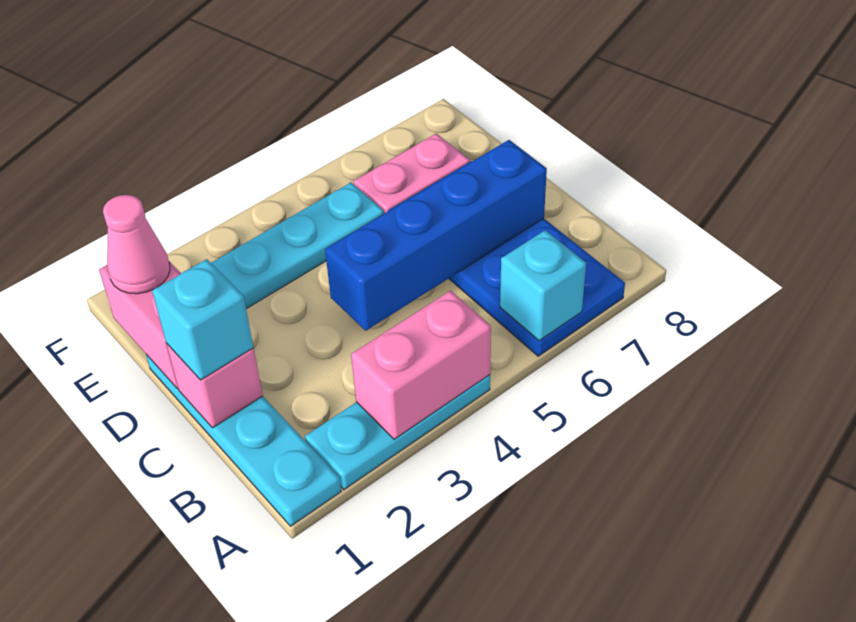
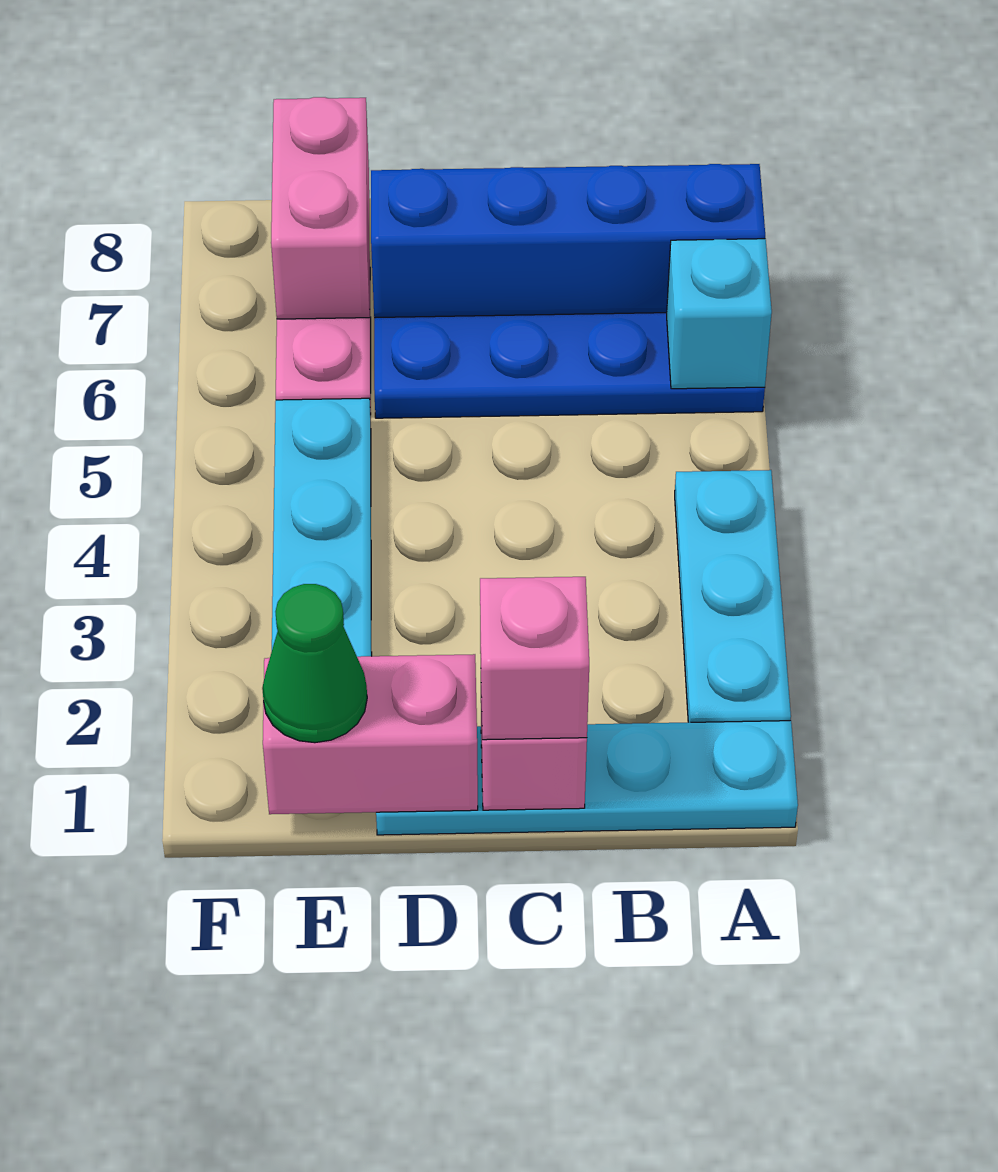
pink 1x2 brick [351,291,491,439] -> pink 1x2 brick moved to [271,97,370,319]
cyan 1x1 brick [152,259,253,380] -> pink 1x1 brick [480,577,589,740]
blue 1x4 brick [325,140,547,331] -> blue 1x4 brick turned to [371,164,765,318]
pink 1x1 cone [103,195,170,294] -> green 1x1 cone [262,584,367,743]

